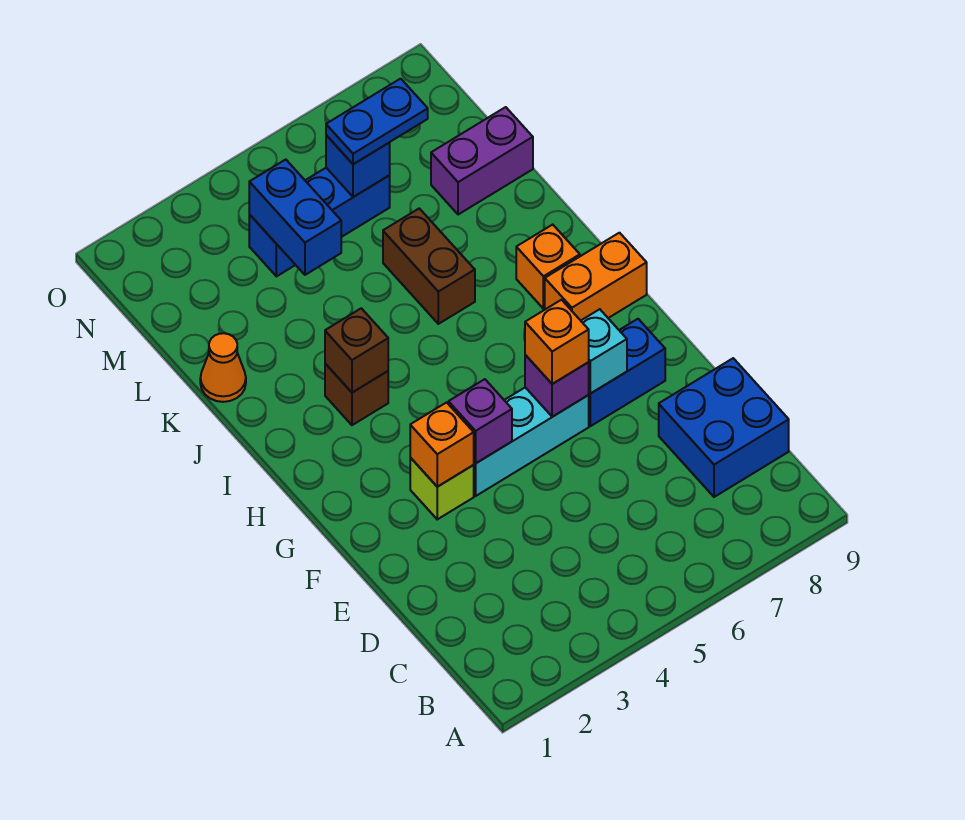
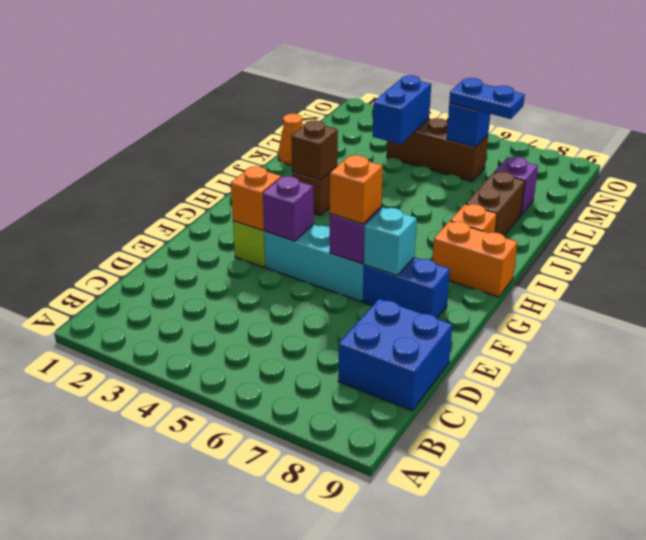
brown 1x2 brick [383,208,475,324] -> brown 1x2 brick moved to [466,172,525,236]
purple 1x2 brick [431,107,533,215] -> purple 1x1 brick [495,157,538,215]
blue 1x3 brick [249,168,390,276] -> brown 1x3 brick [387,118,488,182]

